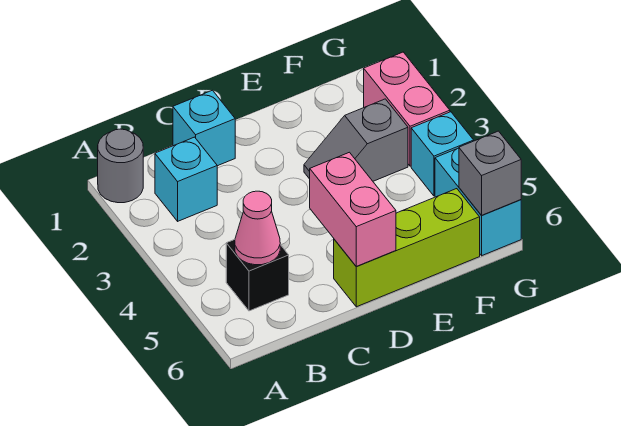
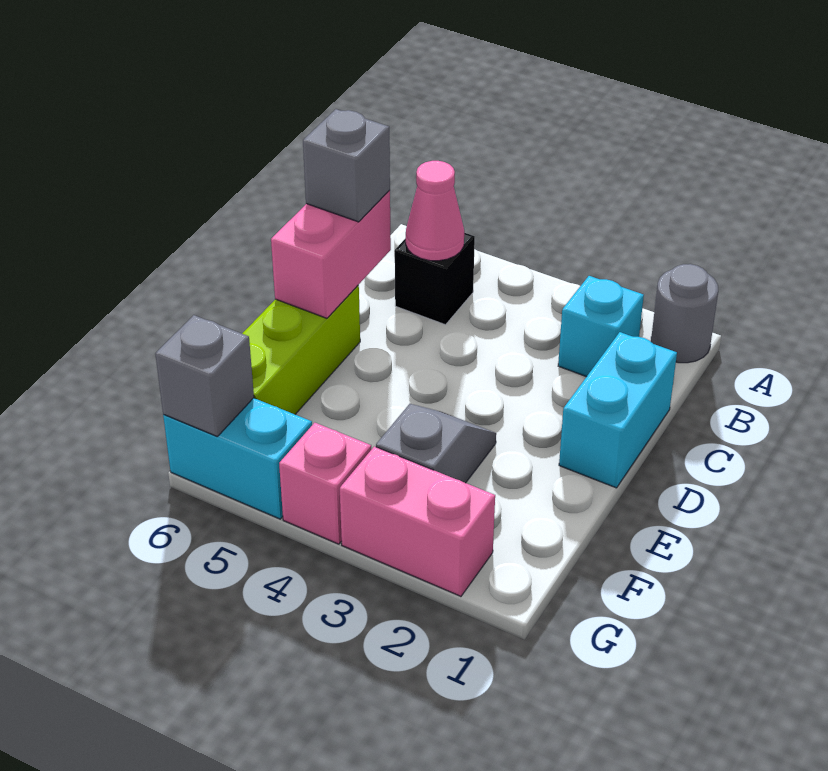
cyan 1x1 brick [173,90,235,166] -> cyan 1x2 brick [559,332,677,488]
none -> grey 1x1 brick [303,109,390,222]
pink 1x2 brick [310,152,396,267] -> pink 1x2 brick turned to [271,190,391,318]
cyan 1x1 brick [411,112,474,196] -> pink 1x1 brick [279,423,371,544]

